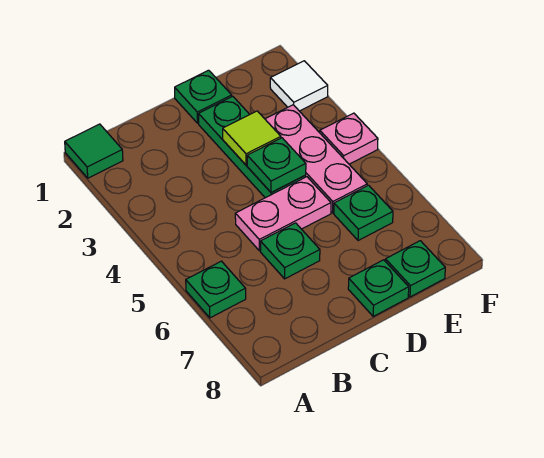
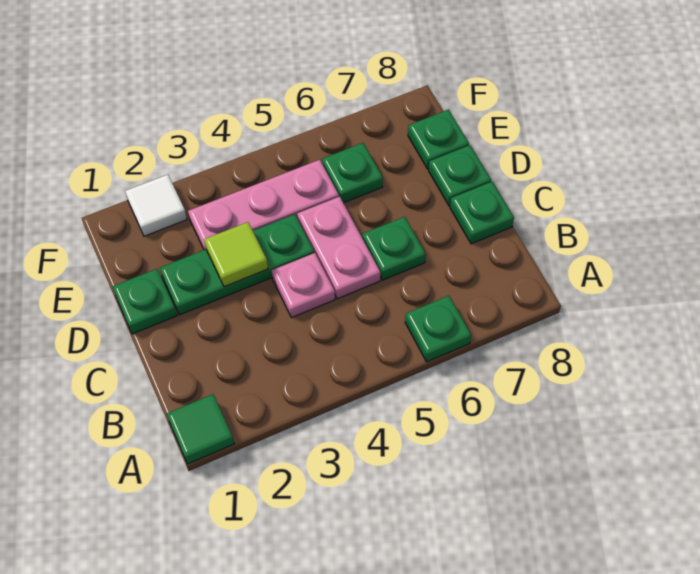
green 1x1 plate [247,138,306,193] -> green 1x1 plate moved to [450,182,514,244]
pink 1x1 plate [320,113,378,164] -> pink 1x1 plate moved to [272,253,335,318]

